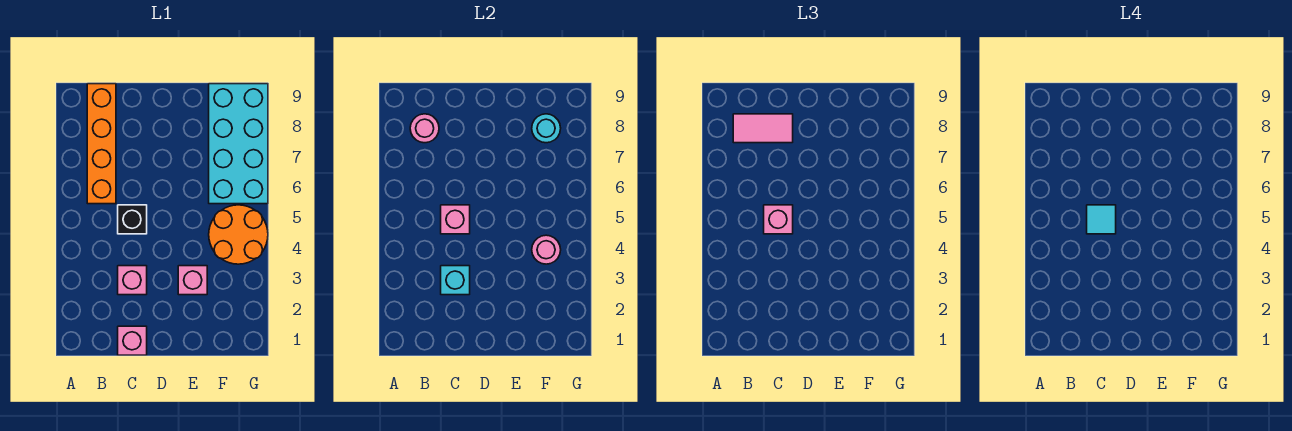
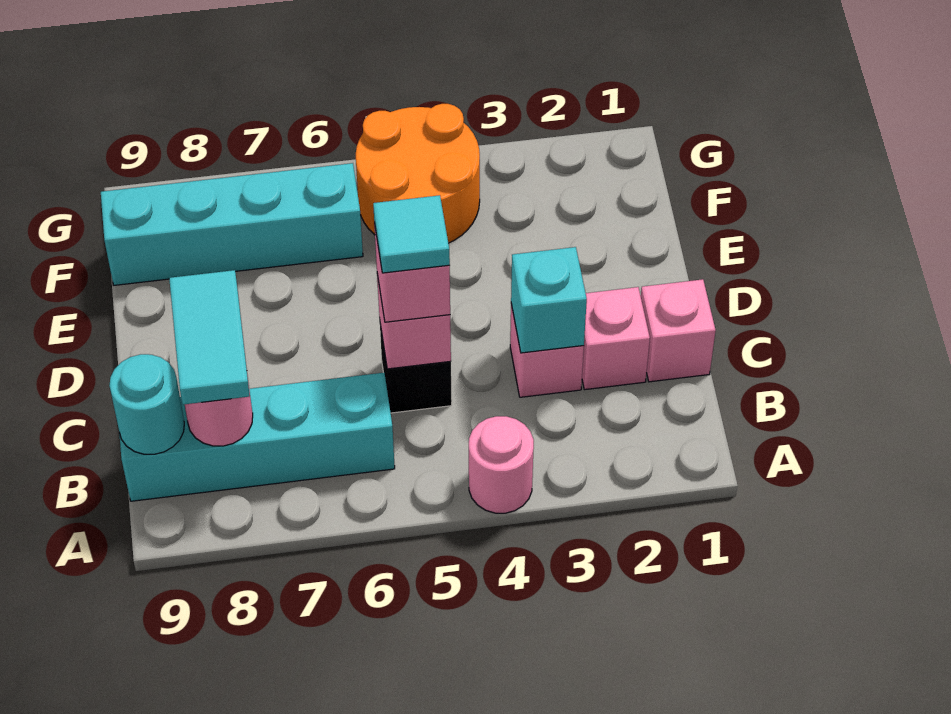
orange 1x4 brick [87,84,116,204] -> cyan 1x4 brick [119,373,395,501]
pink 1x2 tile [733,114,793,143] -> cyan 1x2 tile [169,270,250,405]
pink 1x1 brick [178,266,207,295] -> pink 1x1 brick moved to [582,287,650,390]
pink 1x1 round brick [532,235,561,264] -> pink 1x1 round brick moved to [469,416,534,513]
cyan 2x4 brick [209,84,268,204] -> cyan 1x4 brick [101,163,363,285]
cyan 1x1 round brick [532,114,561,143] -> cyan 1x1 round brick moved to [109,354,184,454]

